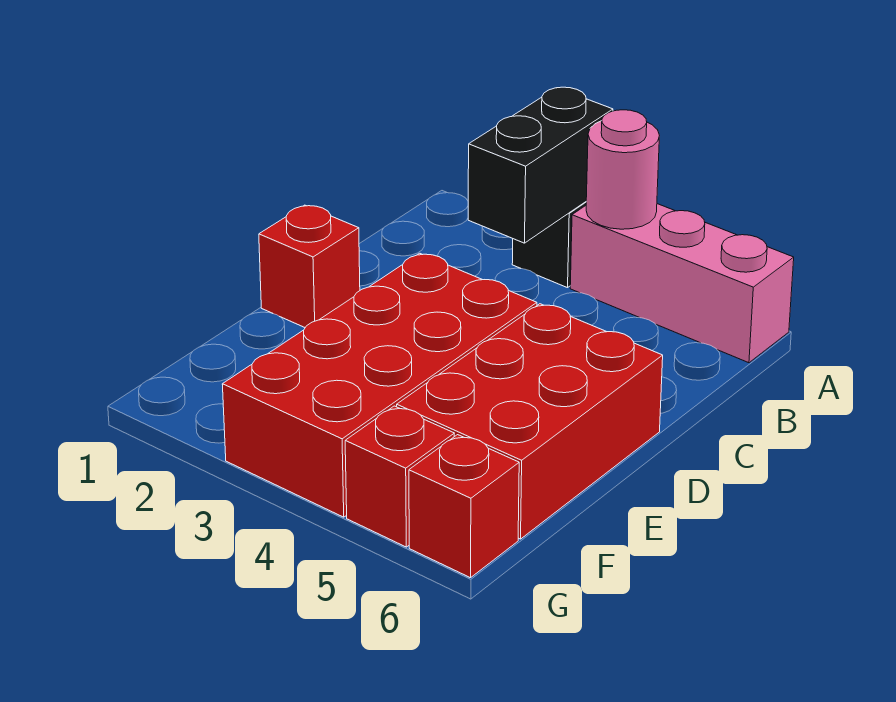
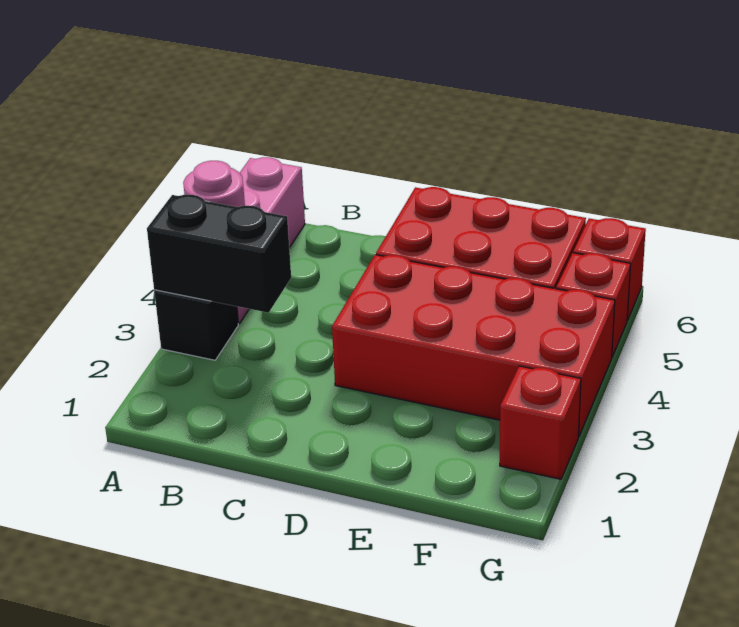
red 1x1 brick [259,205,360,327] -> red 1x1 brick moved to [500,366,581,479]

